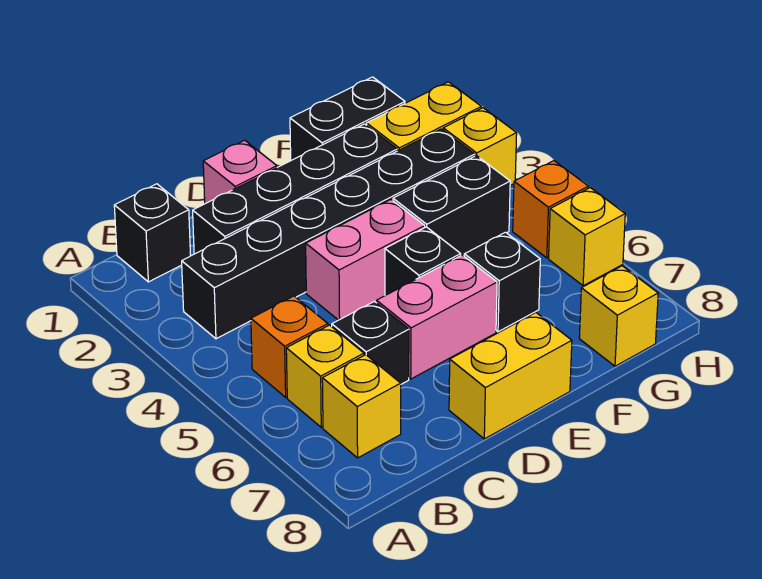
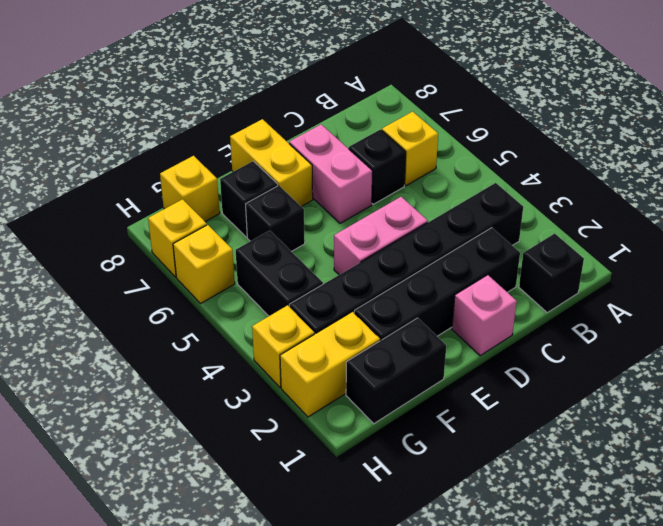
orange 1x1 brick [251,296,328,397] -> none
yellow 1x1 brick [322,355,401,458] -> yellow 1x1 brick moved to [148,199,207,277]
pink 1x2 brick [377,255,497,379] -> pink 1x2 brick turned to [289,124,373,223]
yellow 1x2 brick [449,313,572,439] -> yellow 1x2 brick turned to [230,119,313,206]
black 1x1 brick [385,227,461,295] -> black 1x1 brick moved to [220,161,278,237]
black 1x2 brick [393,155,510,256] -> black 1x2 brick turned to [236,231,323,316]
orange 1x1 brick [513,161,588,258] -> none

